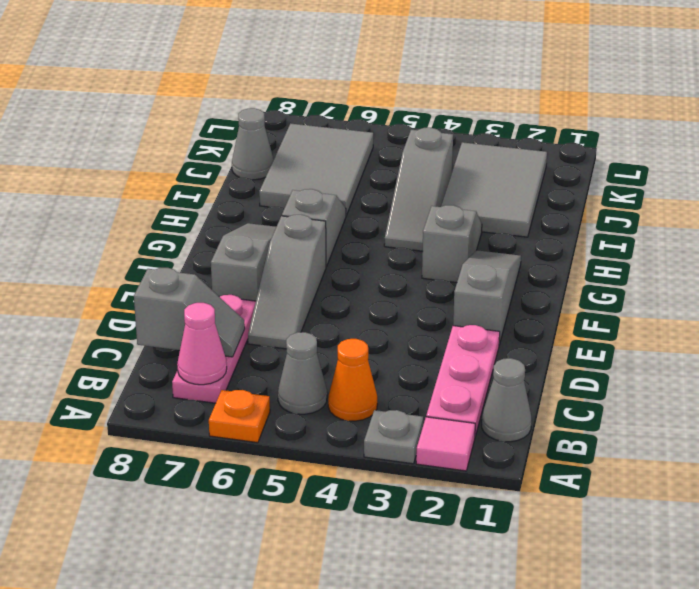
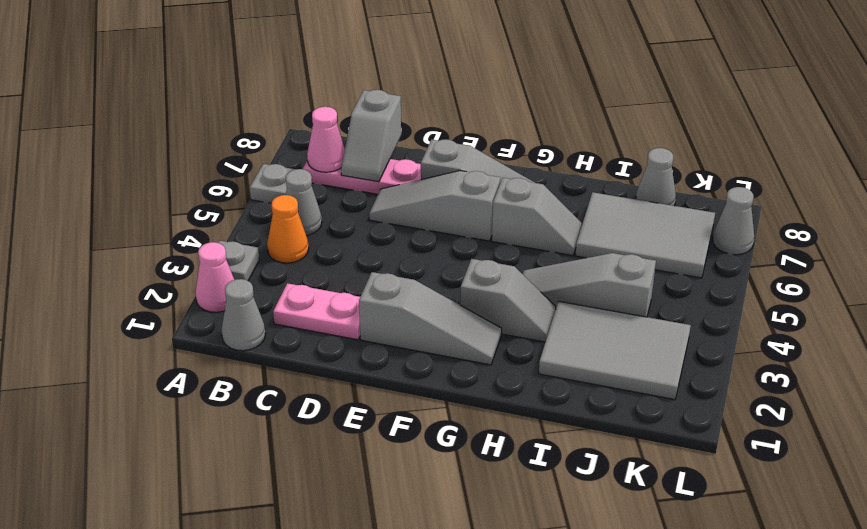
pink 1x1 tile [416,417,475,471] -> pink 1x1 cone [195,242,234,312]
orange 1x1 plate [209,390,270,443] -> grey 1x1 plate [250,164,295,203]
pink 1x3 plate [426,325,500,436] -> pink 1x2 plate [273,283,360,340]
none -> grey 1x1 cone [713,187,754,255]

